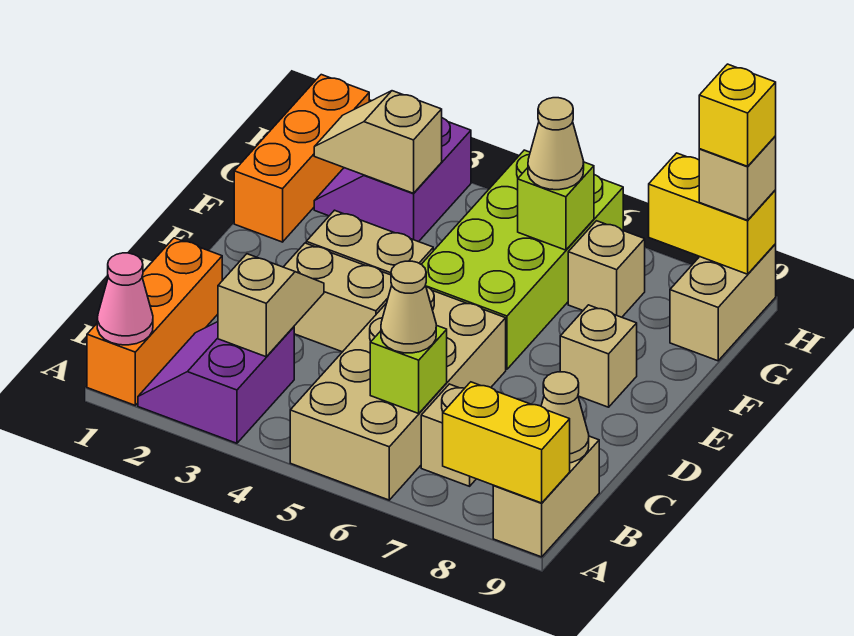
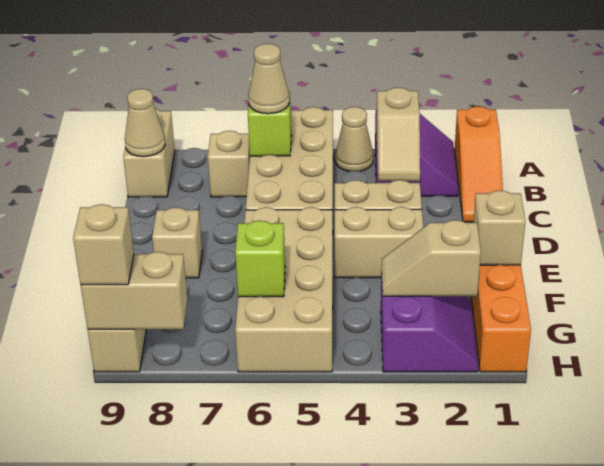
orange 1x3 brick [87,238,222,405] -> orange 1x3 slope [455,106,503,222]
pink 1x1 cone [97,253,153,345] -> none
yellow 1x2 brick [443,382,570,503] -> none
lime 2x4 brick [421,150,623,369] -> tan 2x4 brick [235,207,333,372]
tan 1x2 slope [314,91,442,193] -> tan 1x2 slope turned to [382,220,481,296]
tan 1x1 cone [528,98,584,190] -> tan 1x1 cone moved to [335,107,373,171]
tan 1x1 brick [568,221,645,317] -> tan 1x1 brick moved to [474,190,525,265]
yellow 1x2 brick [649,153,776,274] -> tan 1x2 brick [81,252,187,329]
yellow 1x1 brick [699,64,776,166] -> none

